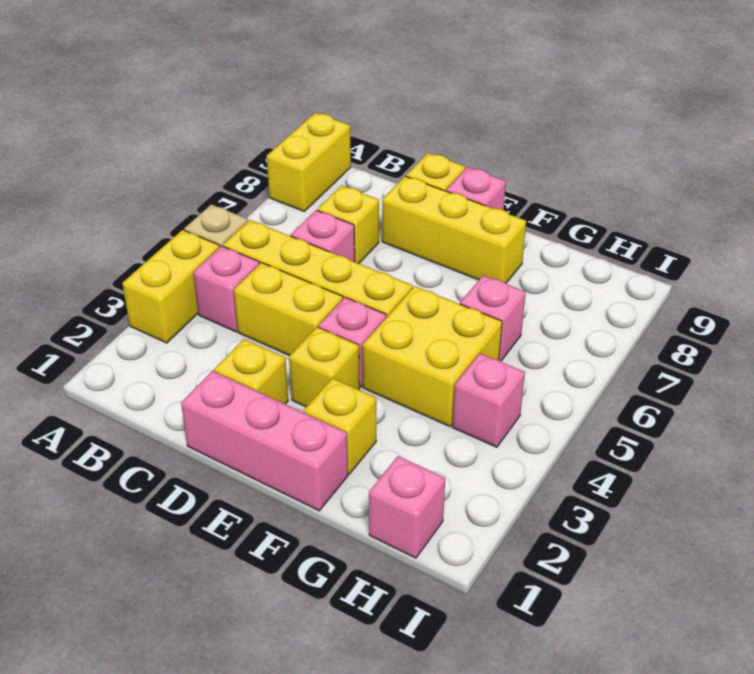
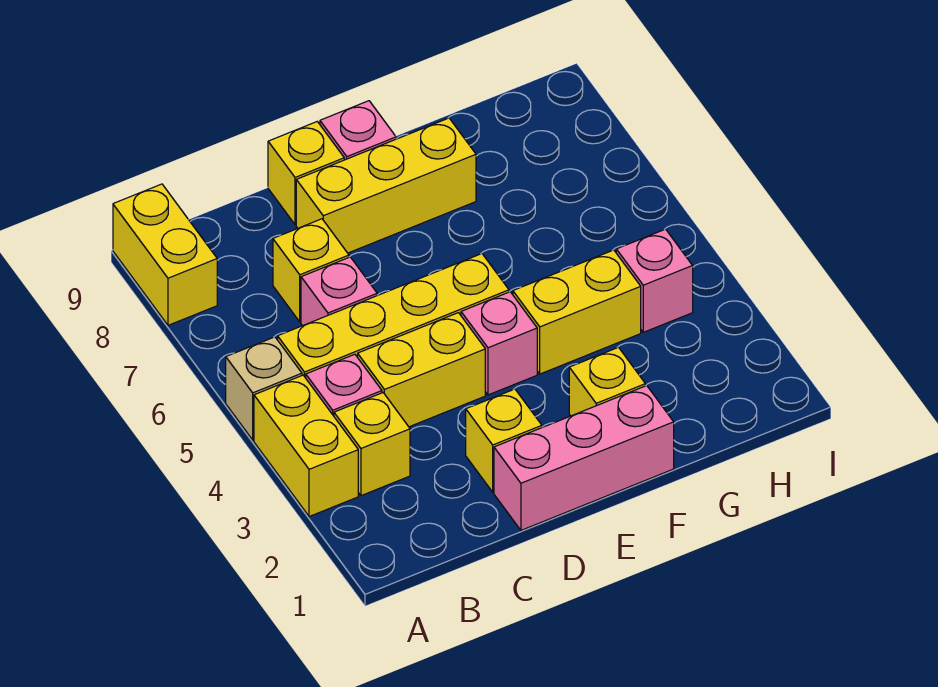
yellow 1x1 brick [289,327,360,407] -> yellow 1x1 brick moved to [334,393,410,496]
yellow 2x2 brick [363,286,502,426] -> yellow 1x2 brick [513,250,641,374]
pink 1x1 brick [460,275,526,361] -> none
pink 1x1 brick [369,456,445,558] -> none

